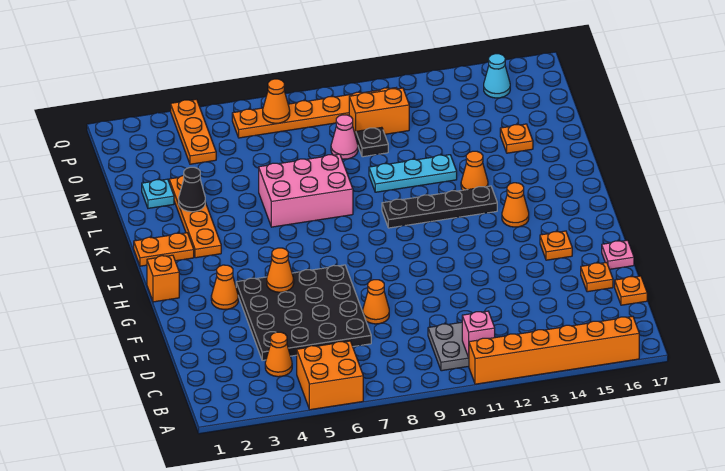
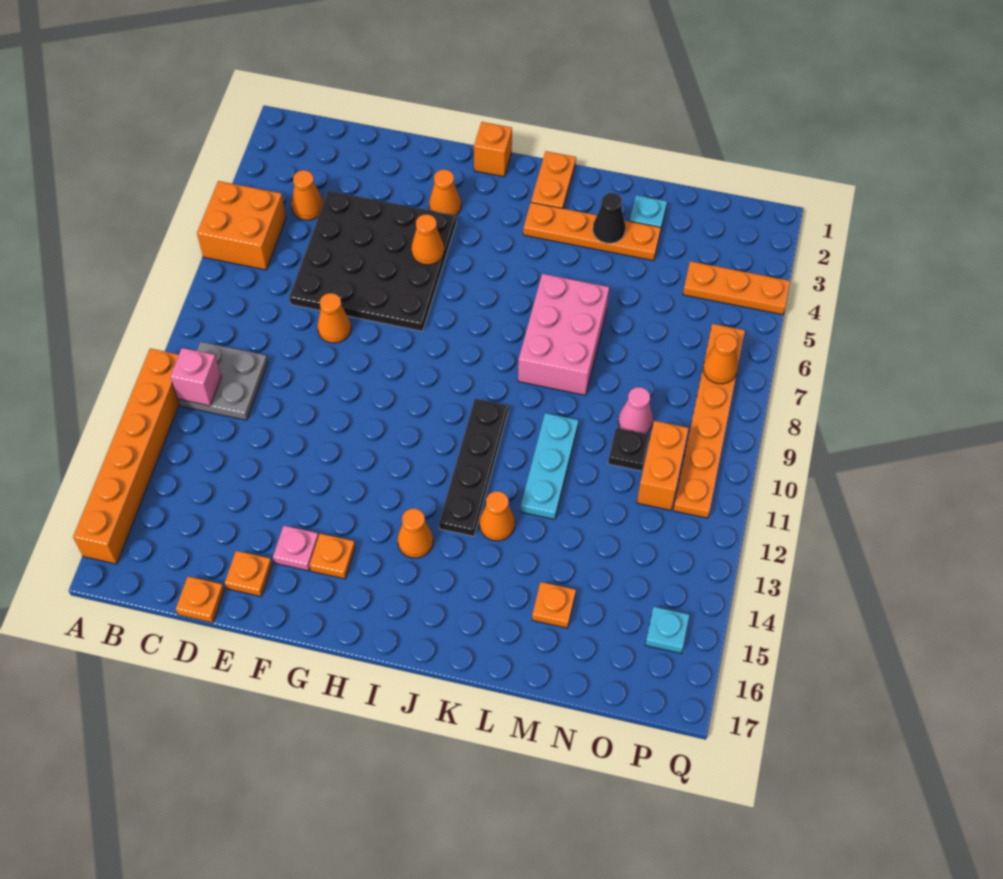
pink 1x1 plate [602,240,634,269] -> pink 1x1 plate moved to [273,526,319,571]
cyan 1x1 cone [484,54,510,98] -> cyan 1x1 plate [645,607,689,653]

